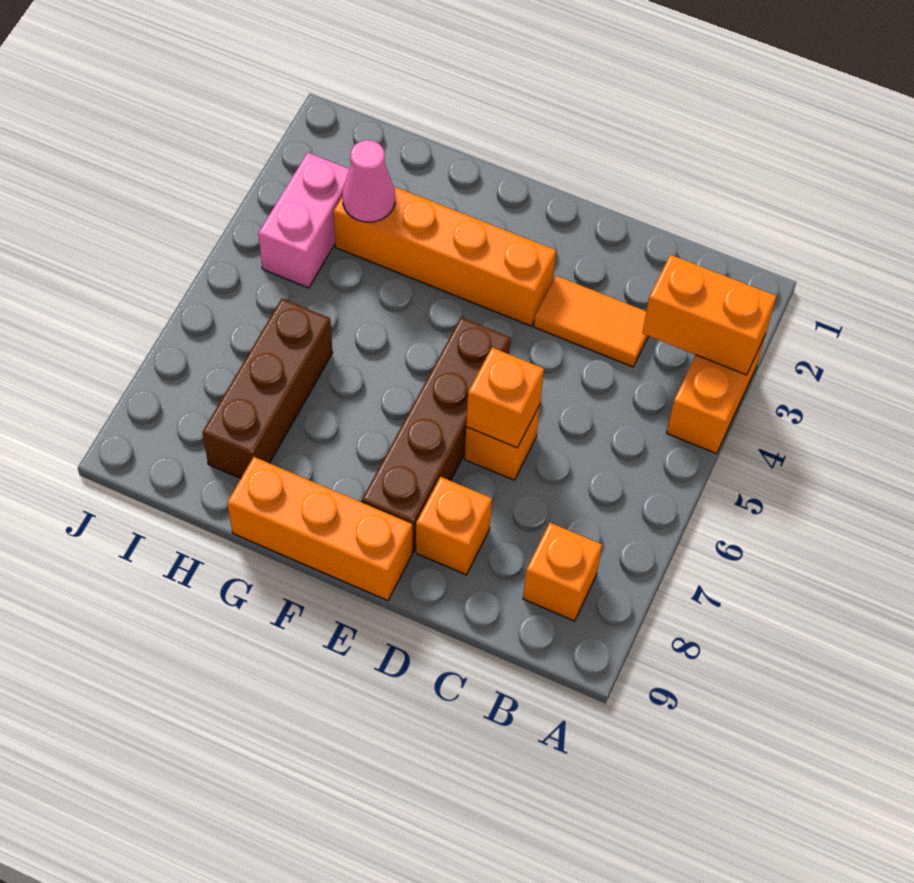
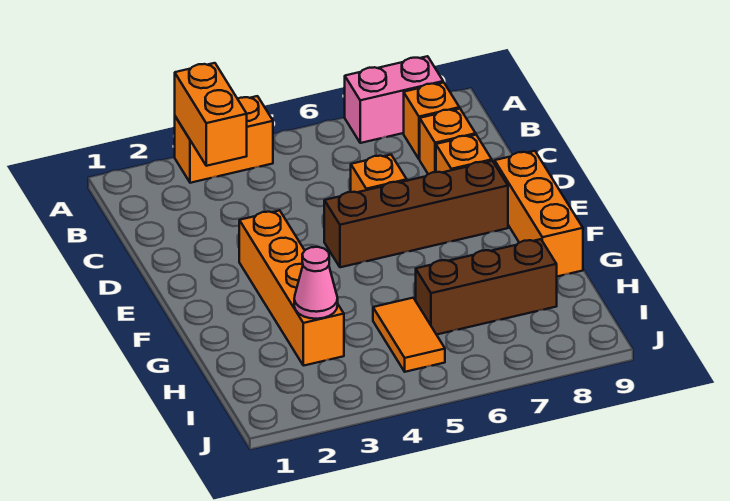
orange 1x2 tile [534,276,648,367] -> orange 1x2 tile moved to [373,298,445,372]
orange 1x1 brick [466,348,544,448] -> orange 1x1 brick moved to [420,109,476,174]
pink 1x2 brick [258,153,349,288] -> pink 1x2 brick moved to [345,56,443,143]

